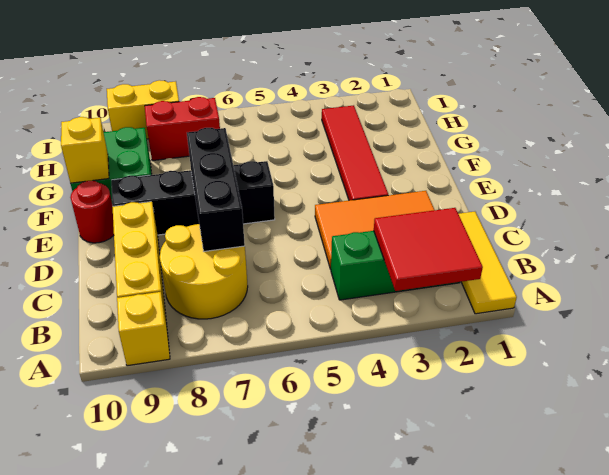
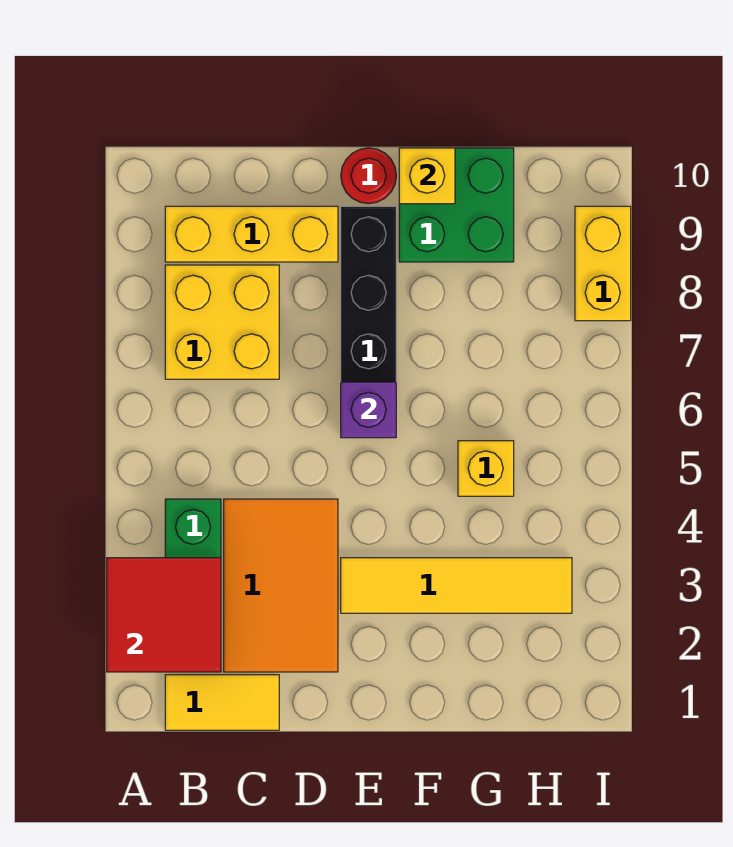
yellow 1x3 tile [459,212,517,314] -> yellow 1x2 tile [165,675,279,730]
yellow 1x1 brick [117,292,170,366] -> yellow 1x1 brick moved to [458,441,514,496]
yellow 2x2 round brick [160,224,248,319] -> yellow 2x2 brick [165,265,279,379]
black 1x3 brick [187,128,245,251] -> none
red 1x4 tile [322,105,388,200] -> yellow 1x4 tile [341,558,572,613]
none -> purple 1x1 brick [341,382,396,438]
red 1x2 brick [145,97,220,161] -> none

